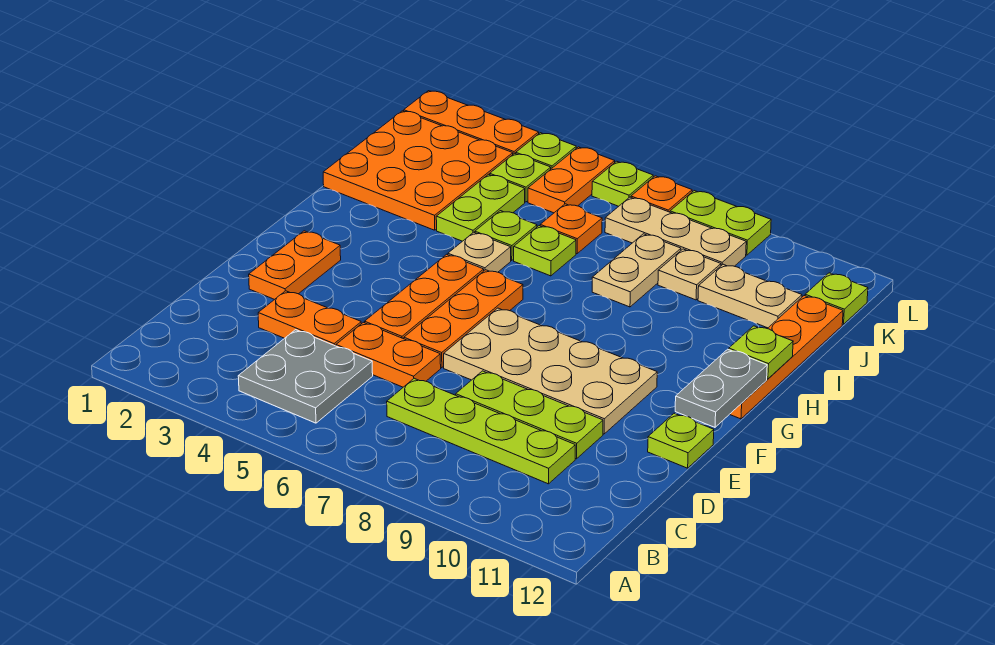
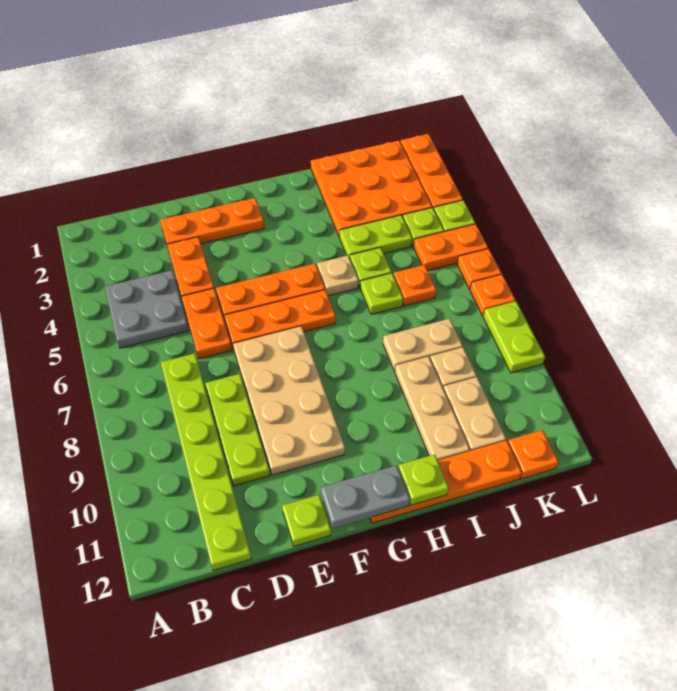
lime 1x4 plate [387,378,575,484] -> lime 1x6 plate [161,353,252,570]
orange 1x2 plate [249,231,341,300] -> orange 1x3 plate [160,198,264,244]
tan 1x3 plate [605,197,746,266] -> tan 1x3 plate moved to [395,356,470,460]
lime 1x1 plate [805,273,868,324] -> orange 1x1 plate [508,430,559,479]
lime 1x1 plate [592,161,653,206] -> orange 1x1 plate [457,249,502,289]

